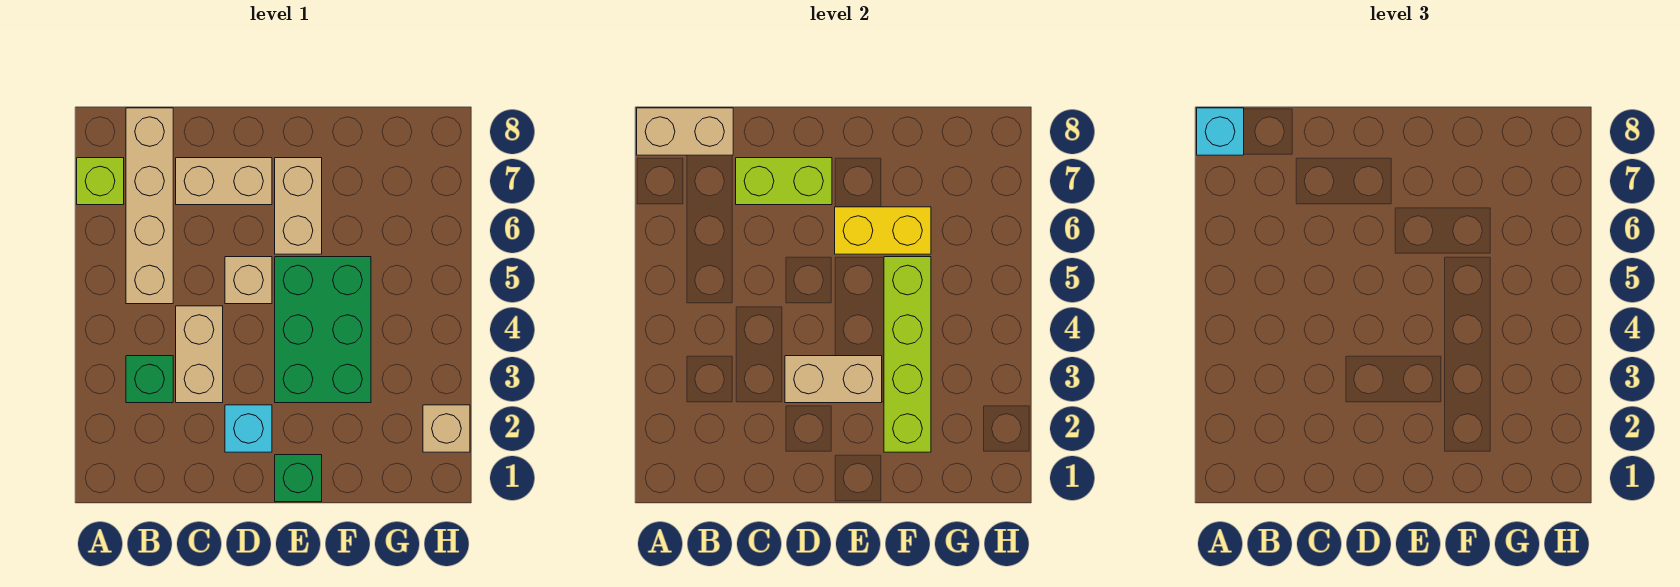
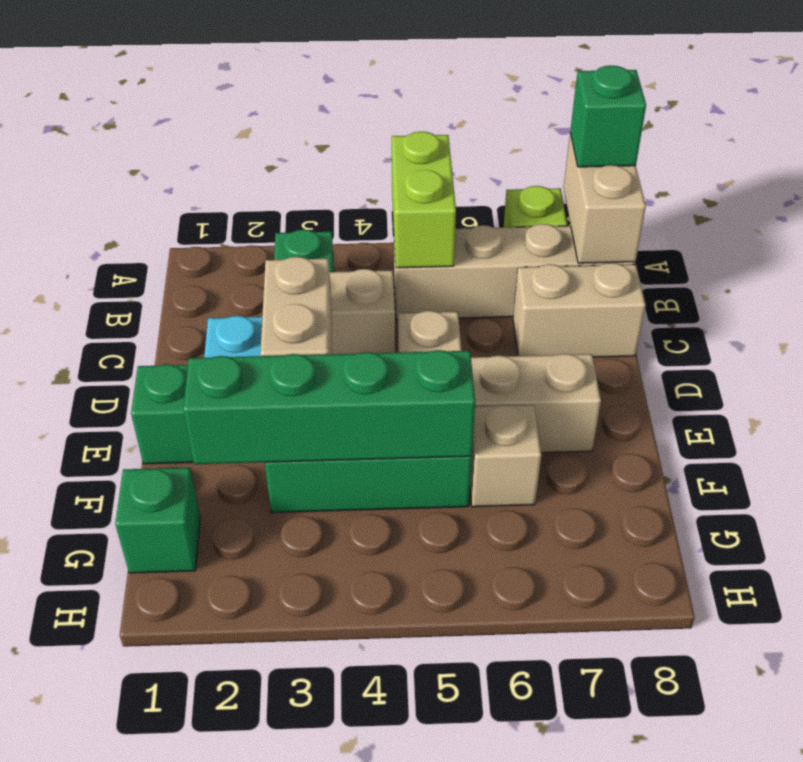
cyan 1x1 brick [1197,108,1244,155] -> green 1x1 brick [570,65,646,167]
tan 1x2 brick [176,158,272,205] -> tan 1x2 brick turned to [513,263,646,357]
lime 1x2 brick [736,158,832,205] -> lime 1x2 brick moved to [392,132,456,268]
yellow 1x2 brick [835,207,931,254] -> none
lime 1x4 brick [884,257,931,452] -> green 1x4 brick [183,350,475,464]
none -> green 1x1 brick [115,468,200,573]
tan 1x1 brick [423,405,470,452] -> tan 1x1 brick moved to [470,405,541,507]

